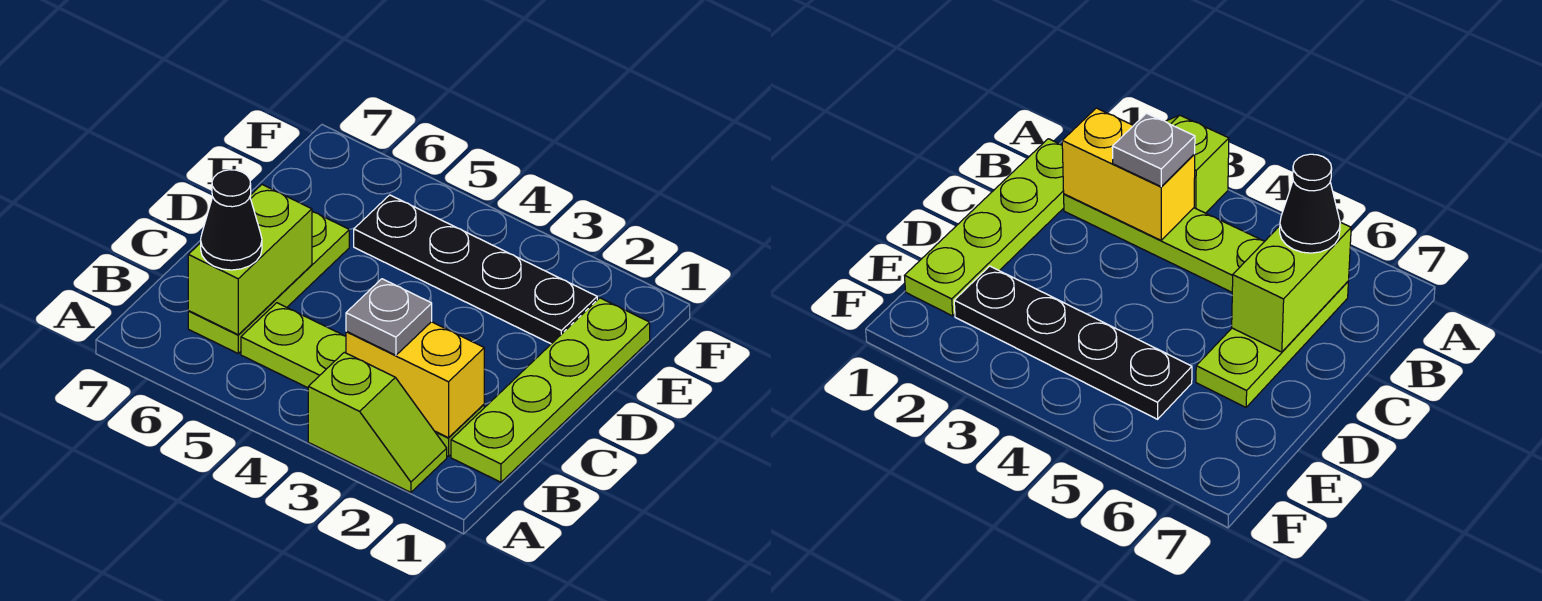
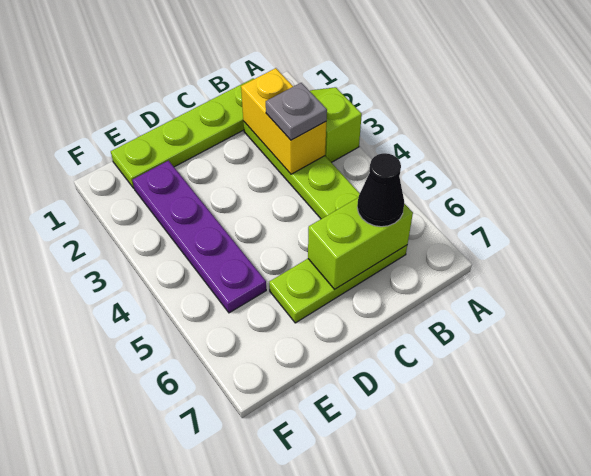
black 1x4 plate [354,195,597,344] -> purple 1x4 plate [132,161,266,313]

